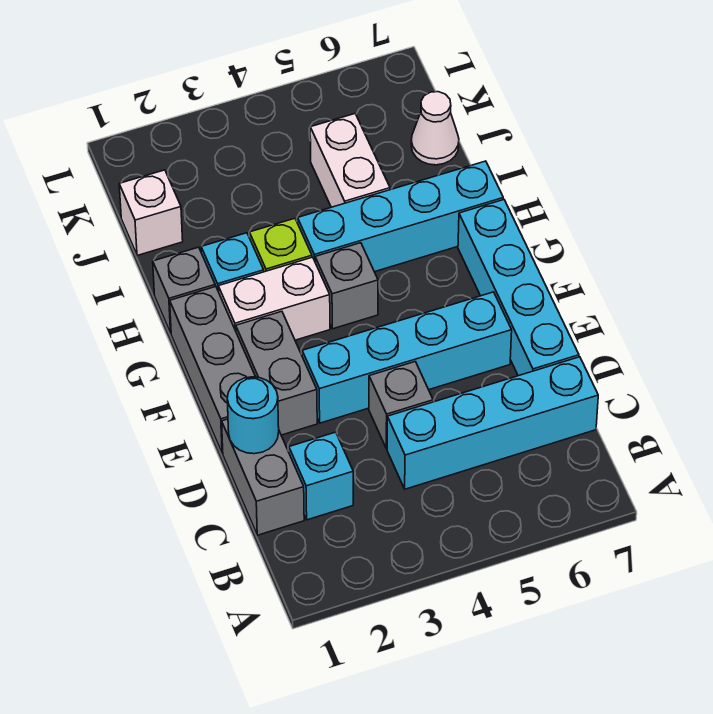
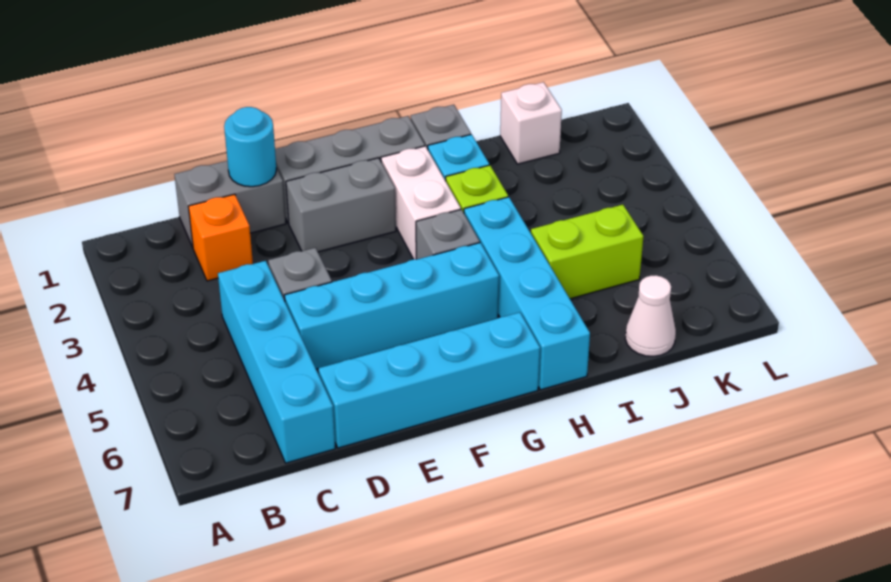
cyan 1x1 brick [289,432,353,520] -> orange 1x1 brick [188,194,253,281]
cyan 1x4 brick [302,292,512,423] -> cyan 1x4 brick turned to [284,243,499,369]
white 1x2 brick [310,114,390,207] -> lime 1x2 brick [531,205,643,299]

